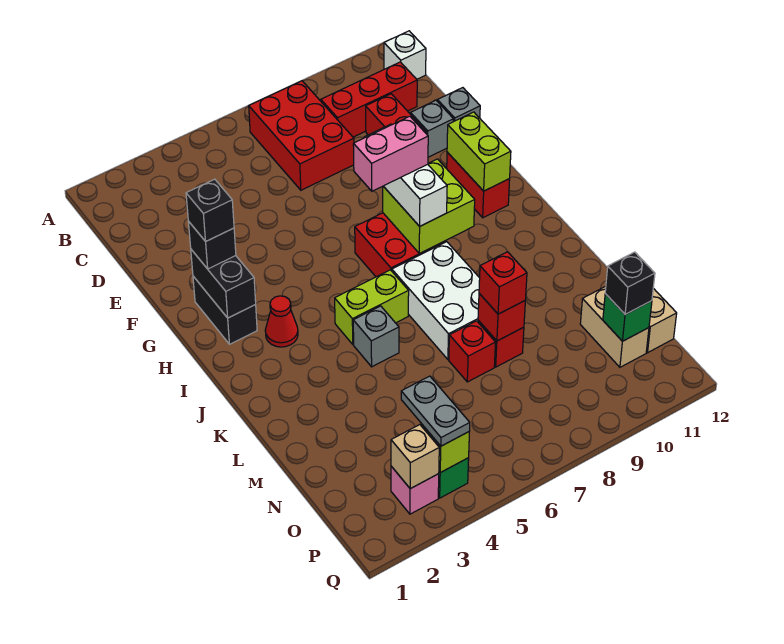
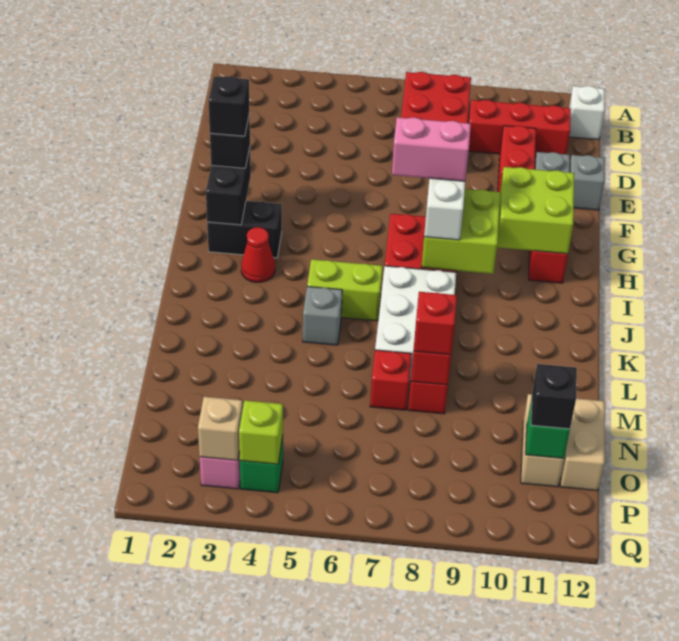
black 1x2 brick [193,276,257,344] -> black 1x2 brick turned to [207,201,282,258]
lime 1x2 brick [447,112,511,191] -> lime 2x2 brick [497,167,574,254]
grey 1x2 plate [401,376,470,446] -> none

